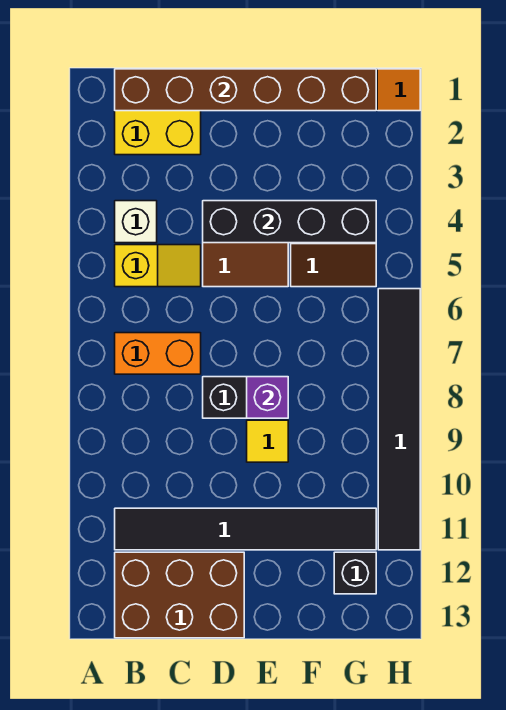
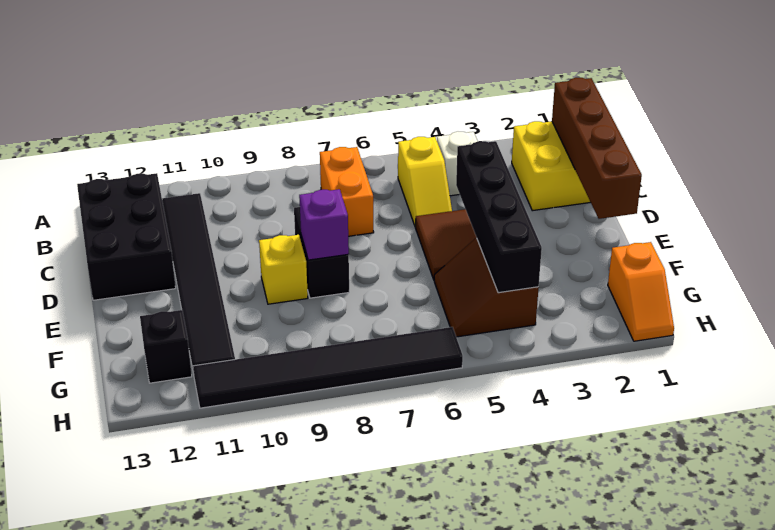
brown 1x6 brick [115,69,376,111] -> brown 1x4 brick [552,77,642,219]
brown 2x3 brick [115,552,244,638] -> black 2x3 brick [77,173,176,300]
yellow 1x1 tile [247,420,288,462] -> yellow 1x1 brick [259,235,308,304]

